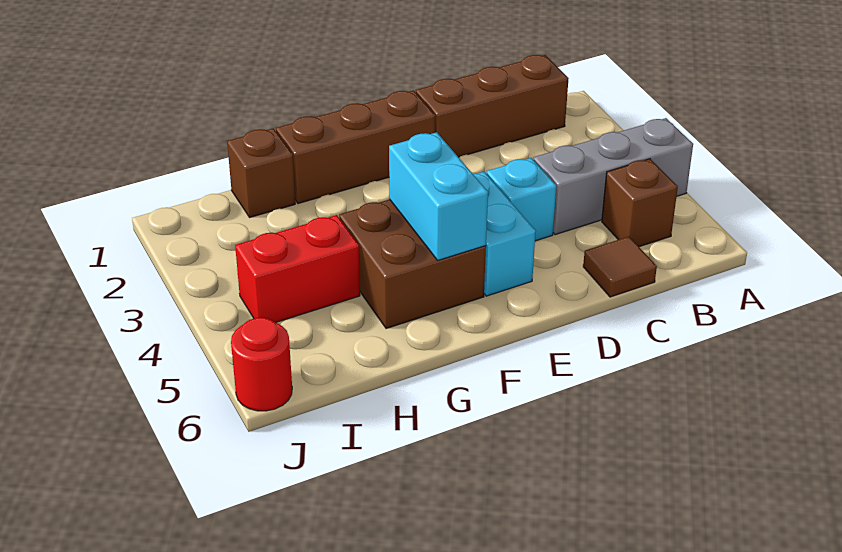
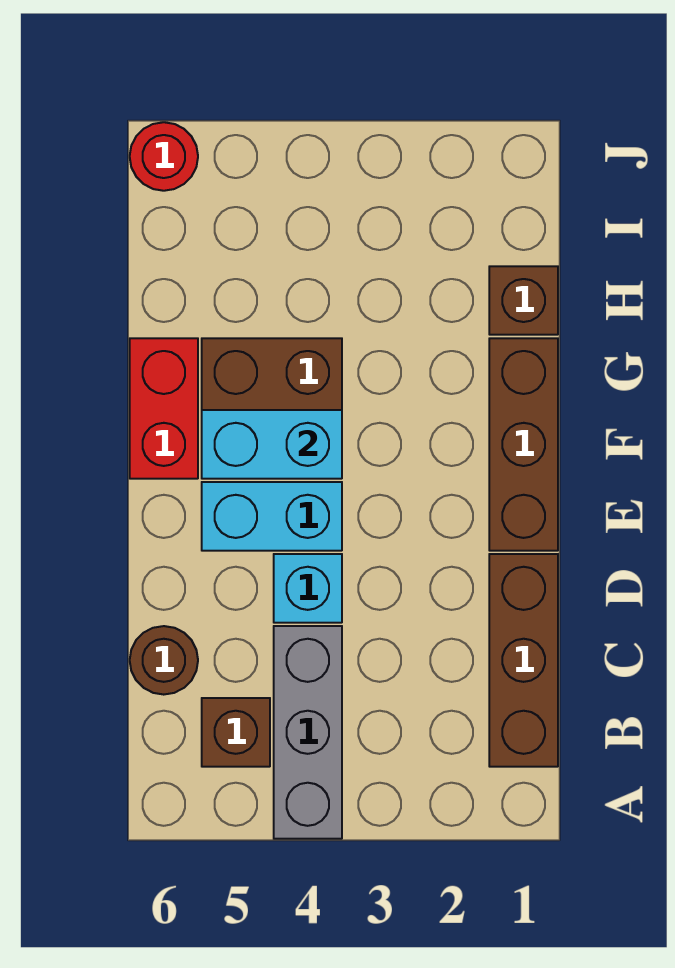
brown 1x1 tile [583,237,657,297] -> brown 1x1 round brick [130,626,198,695]
red 1x2 brick [235,215,360,322] -> red 1x2 brick moved to [130,338,198,479]

